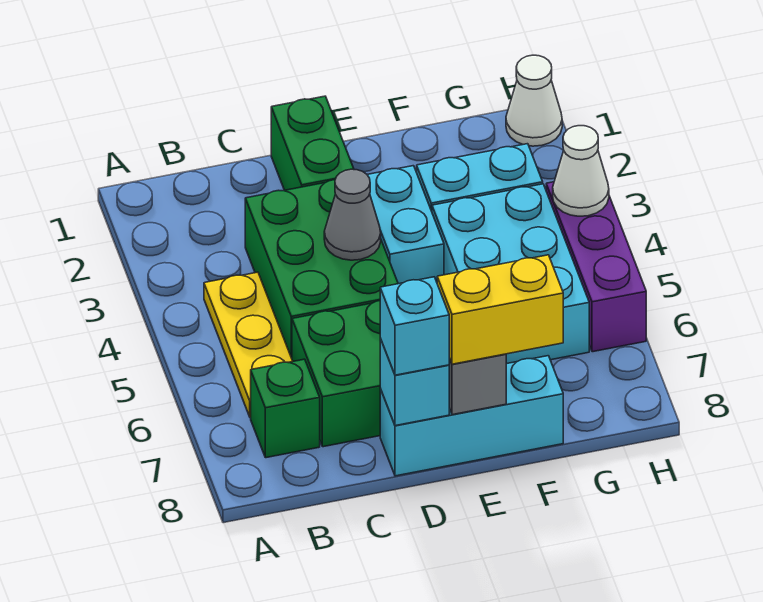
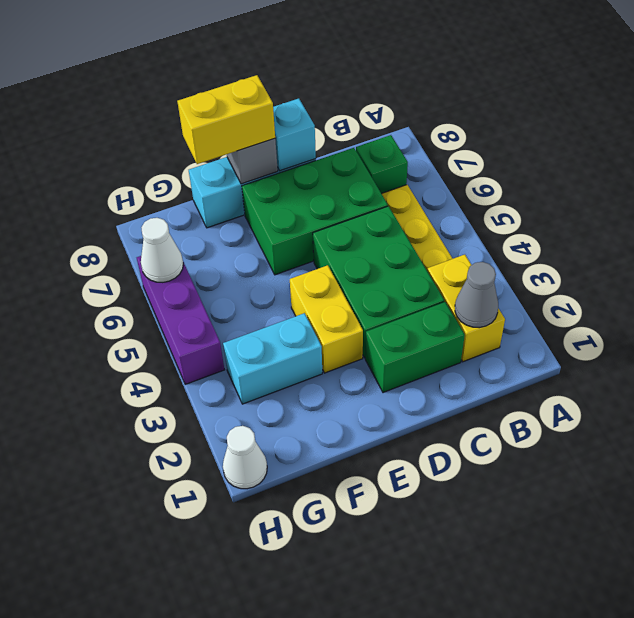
none -> yellow 1x2 brick [427,255,505,362]
green 1x2 brick [271,96,354,190] -> green 1x2 brick turned to [365,302,465,393]
grey 1x1 cone [324,169,381,260] -> grey 1x1 cone moved to [455,262,498,328]
cyan 1x1 brick [380,277,450,375] -> none
cyan 1x2 brick [367,166,444,284] -> yellow 1x2 brick [290,265,363,373]
cyan 2x3 brick [432,184,589,364] -> none
white 1x1 cone [553,126,609,216] -> white 1x1 cone moved to [141,218,183,282]

